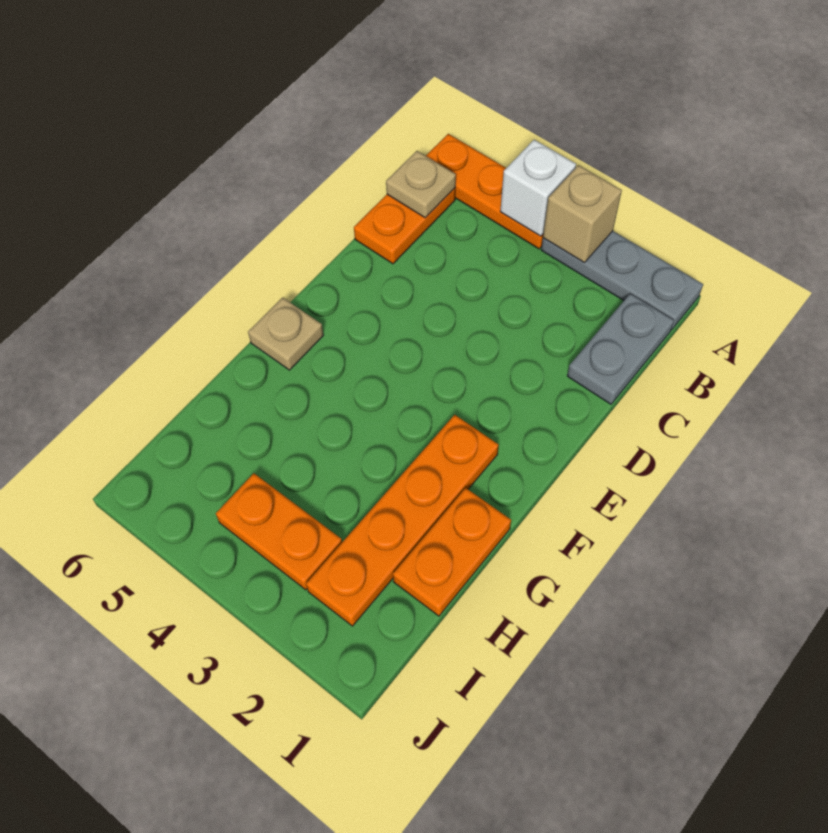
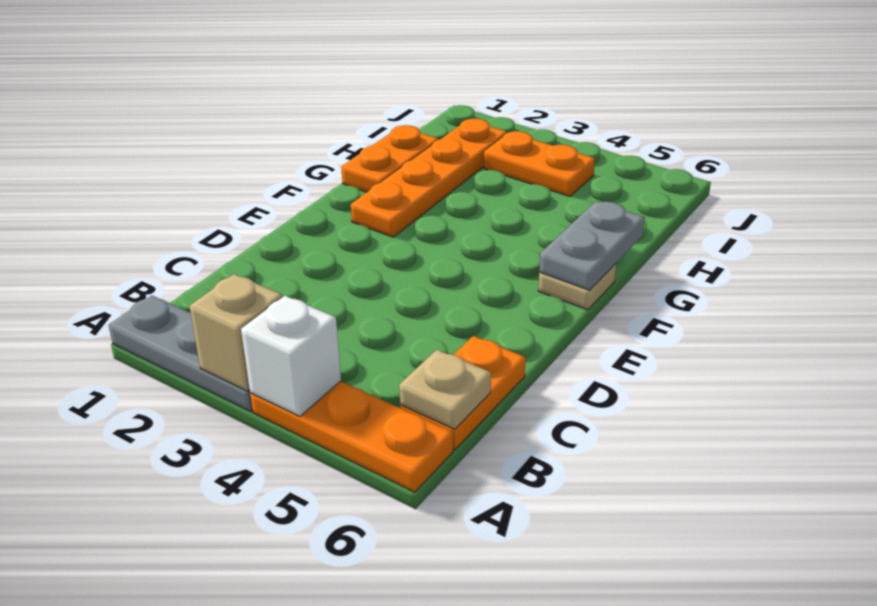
grey 1x2 plate [567,294,674,404] -> grey 1x2 plate moved to [539,201,645,290]

